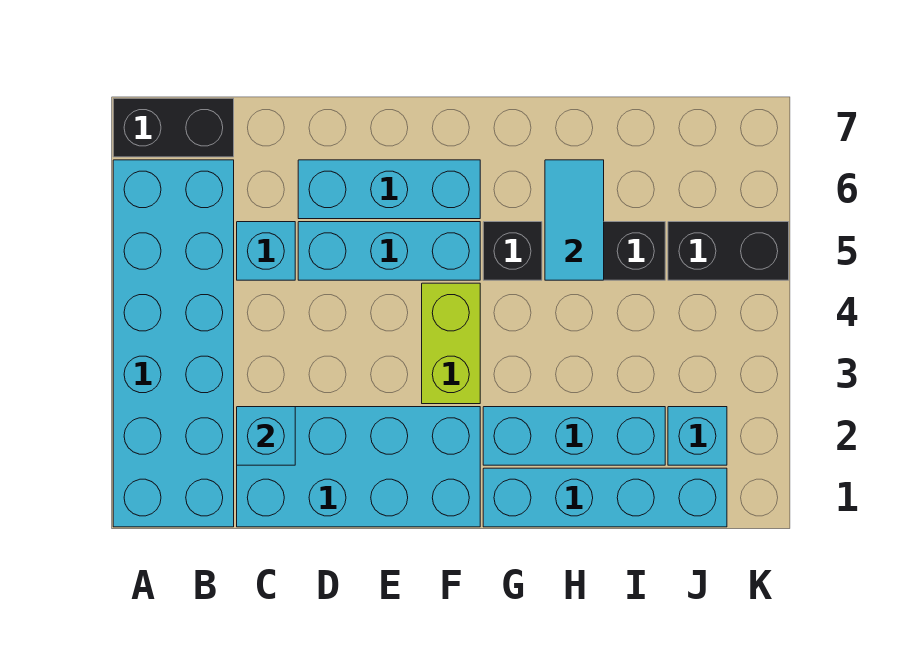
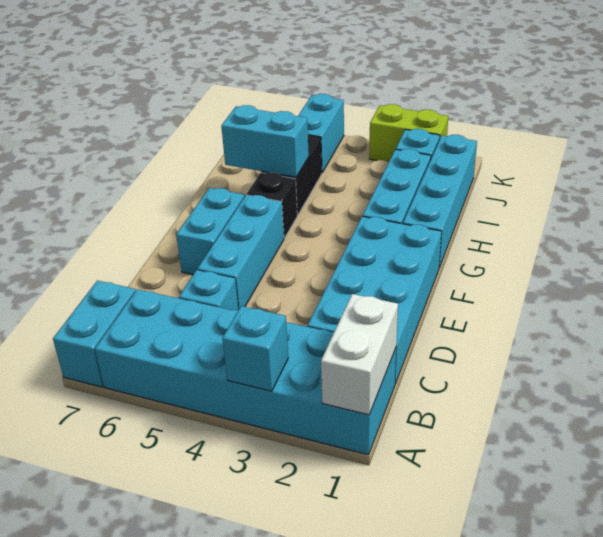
none -> white 1x2 brick [321,294,398,415]
black 1x2 brick [113,98,234,157] -> cyan 1x2 brick [53,280,135,387]
cyan 1x1 brick [237,407,295,465] -> cyan 1x1 brick moved to [222,306,288,391]
cyan 1x3 brick [298,160,480,219] -> cyan 1x2 brick [176,188,244,275]
lime 1x2 brick [422,283,480,404] -> lime 1x2 brick moved to [369,104,448,162]
cyan 1x2 tile [545,160,604,280] -> cyan 1x2 brick [221,105,309,177]
black 1x2 brick [668,222,789,280] -> cyan 1x2 brick [298,94,344,172]

